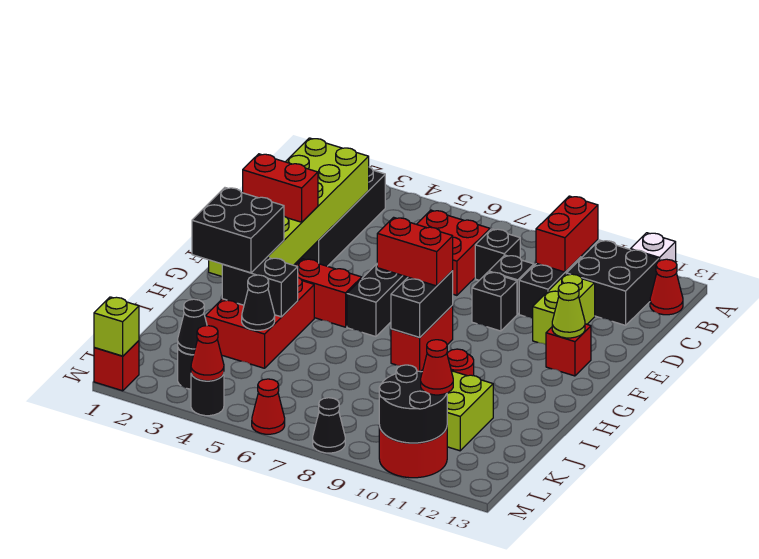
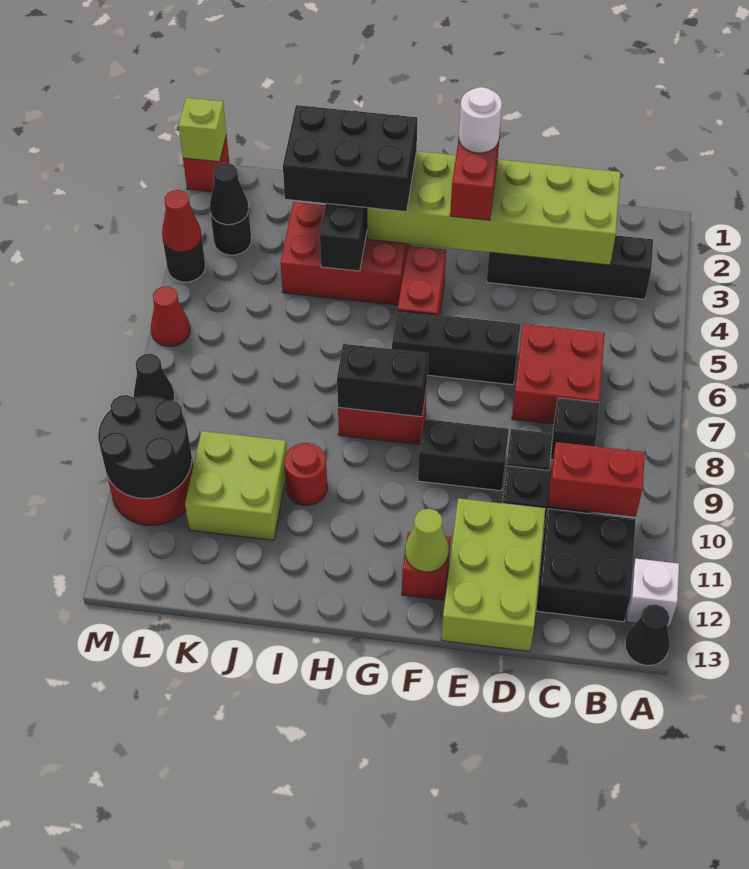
red 1x1 cone [650,259,683,315] -> none
lime 1x2 brick [533,274,595,345] -> lime 2x3 brick [441,498,545,651]
black 1x1 brick [472,272,517,331] -> black 1x2 brick [418,419,509,491]
none -> white 1x1 round brick [459,87,502,153]
red 1x2 brick [377,217,453,286] -> none
black 2x2 brick [192,188,284,273] -> black 2x3 brick [283,105,417,212]
black 1x1 cone [242,275,275,330] -> black 1x1 cone moved to [625,604,670,666]
red 1x1 cone [421,340,453,395] -> none

